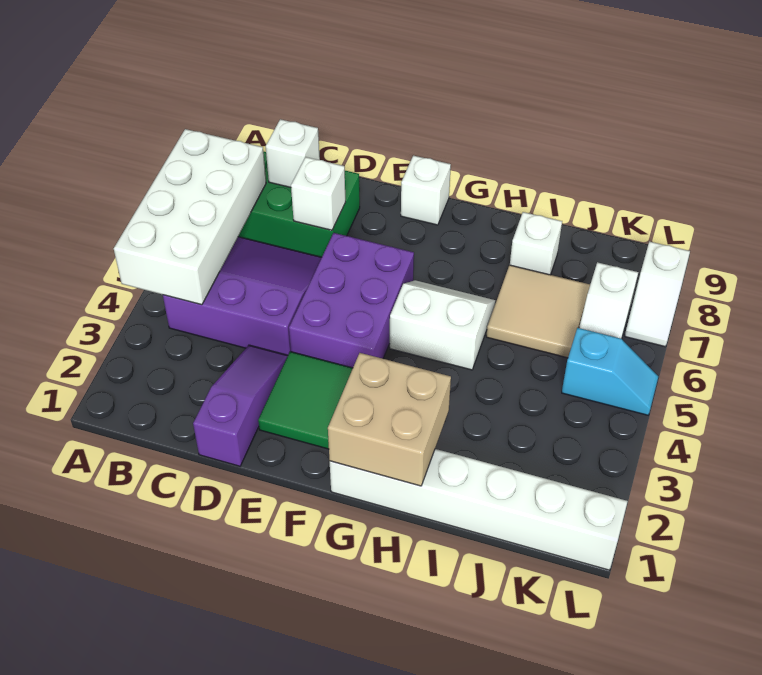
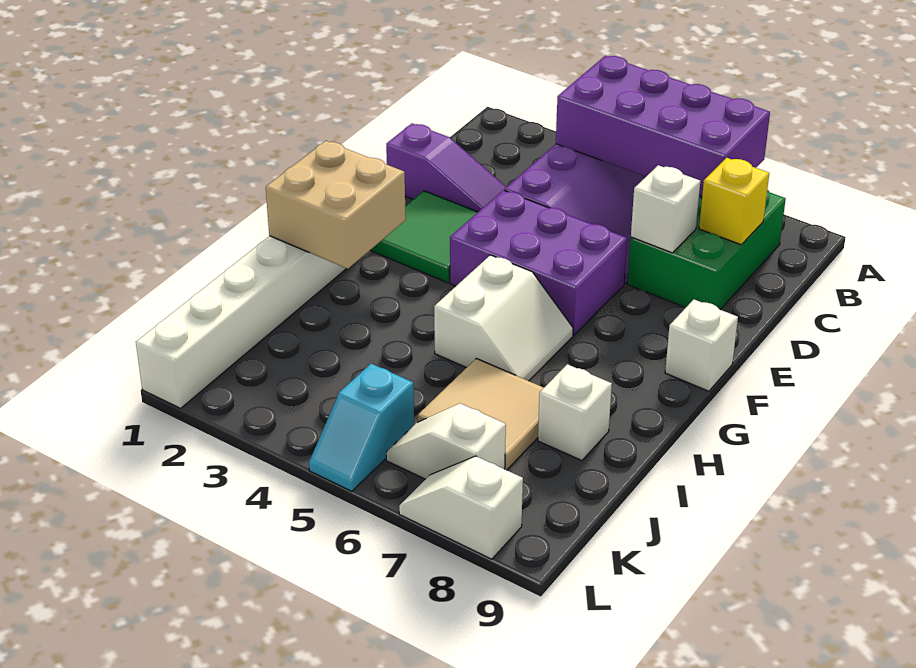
white 2x4 brick [114,129,266,305] -> purple 2x4 brick [556,56,770,197]
white 1x1 brick [266,119,320,187] -> yellow 1x1 brick [699,158,769,245]

